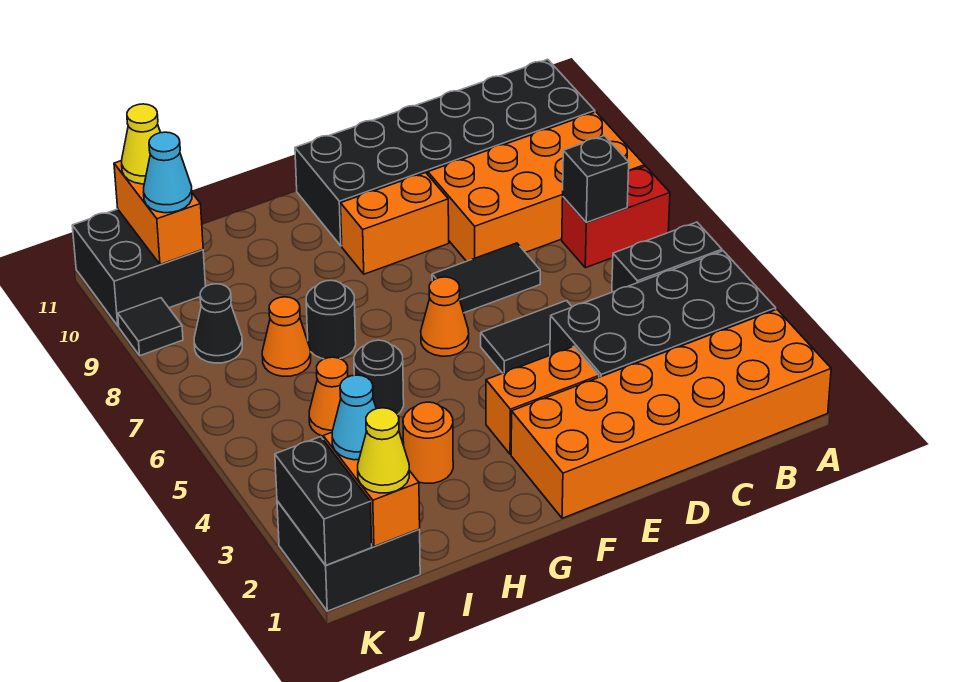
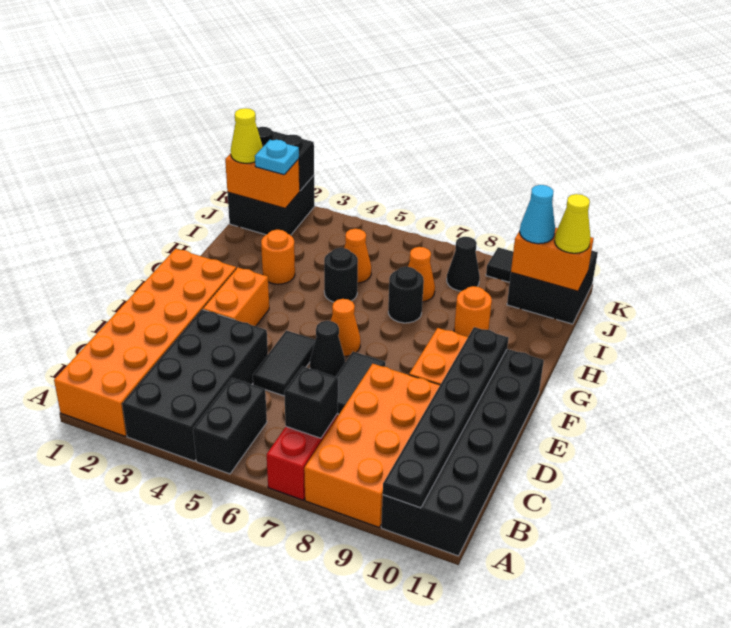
none -> black 1x6 plate [383,327,508,508]
none -> black 1x1 cone [310,321,345,377]
none -> orange 1x1 round brick [454,286,492,337]
cyan 1x1 cone [332,375,376,460] -> cyan 1x1 plate [255,140,299,175]

